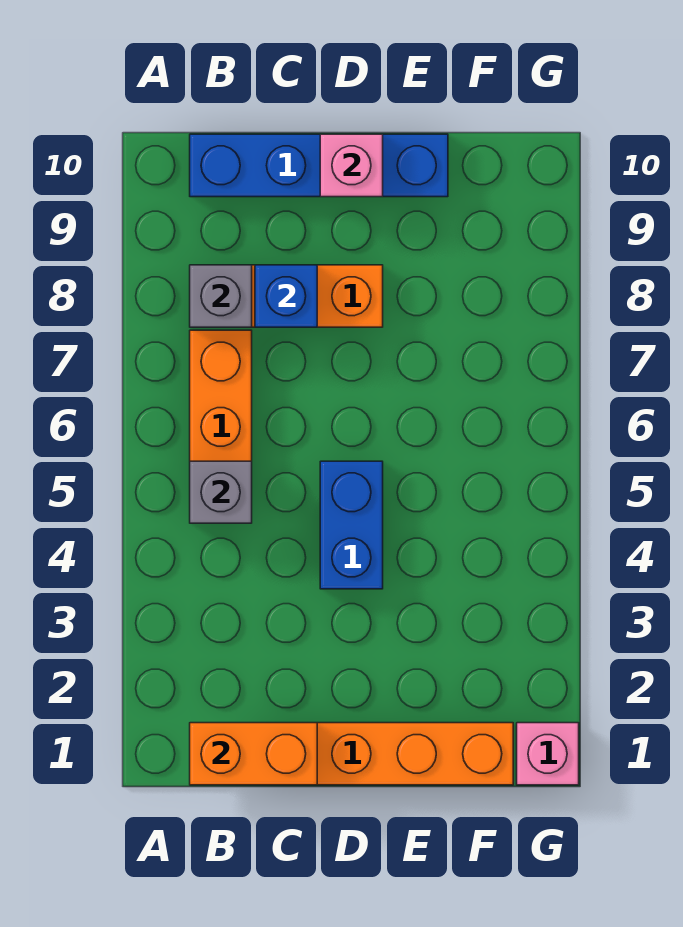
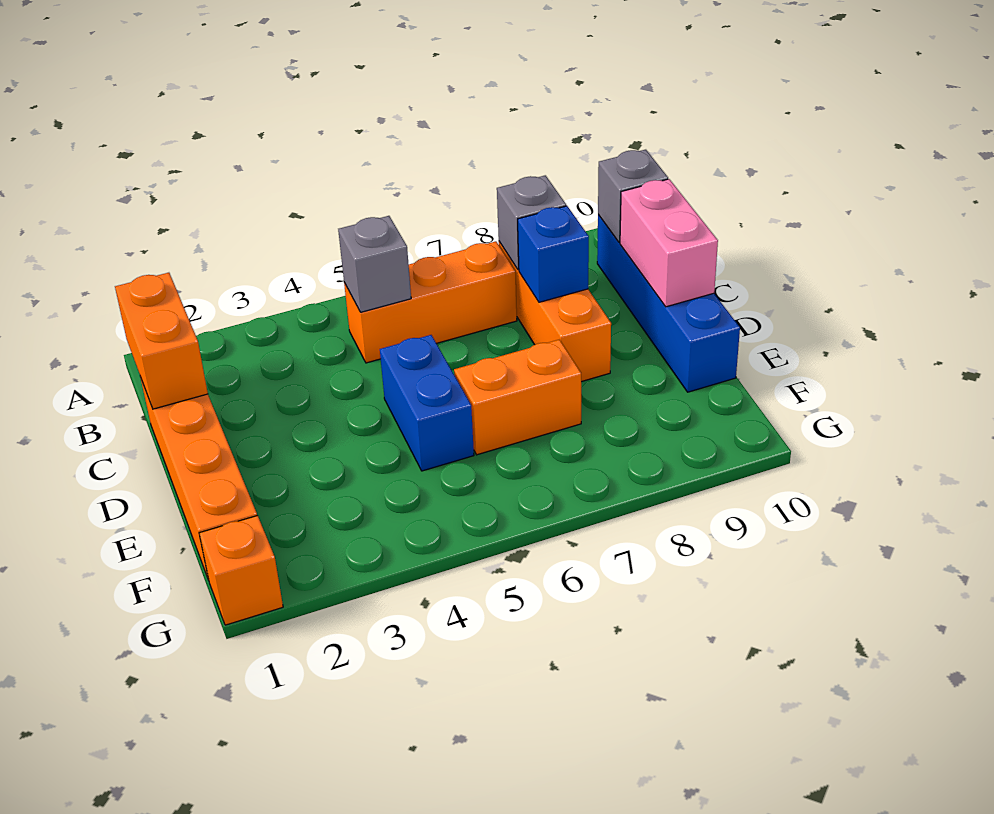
none -> grey 1x1 brick [598,150,668,242]
blue 1x2 brick [320,461,383,589] -> blue 1x2 brick turned to [380,335,474,471]
pink 1x1 brick [320,134,383,197] -> pink 1x2 brick [620,179,718,307]
none -> orange 1x2 brick [454,340,581,455]
pink 1x1 brick [517,723,579,785] -> orange 1x1 brick [199,515,283,625]

